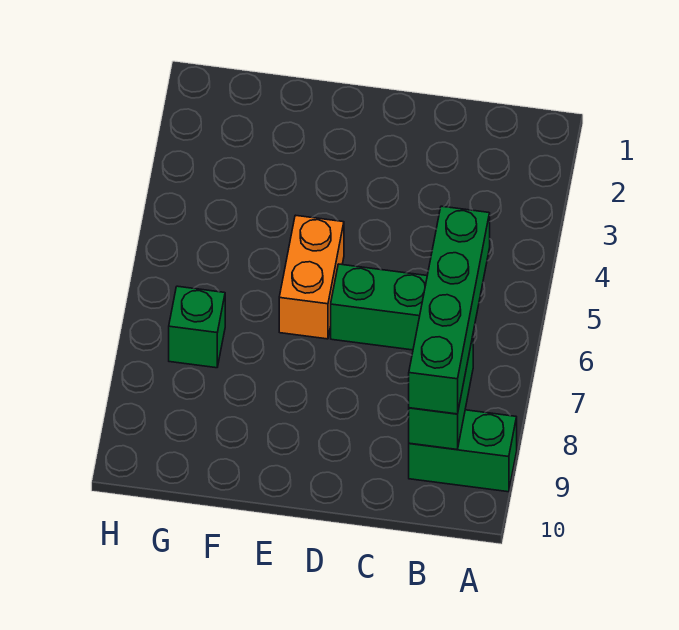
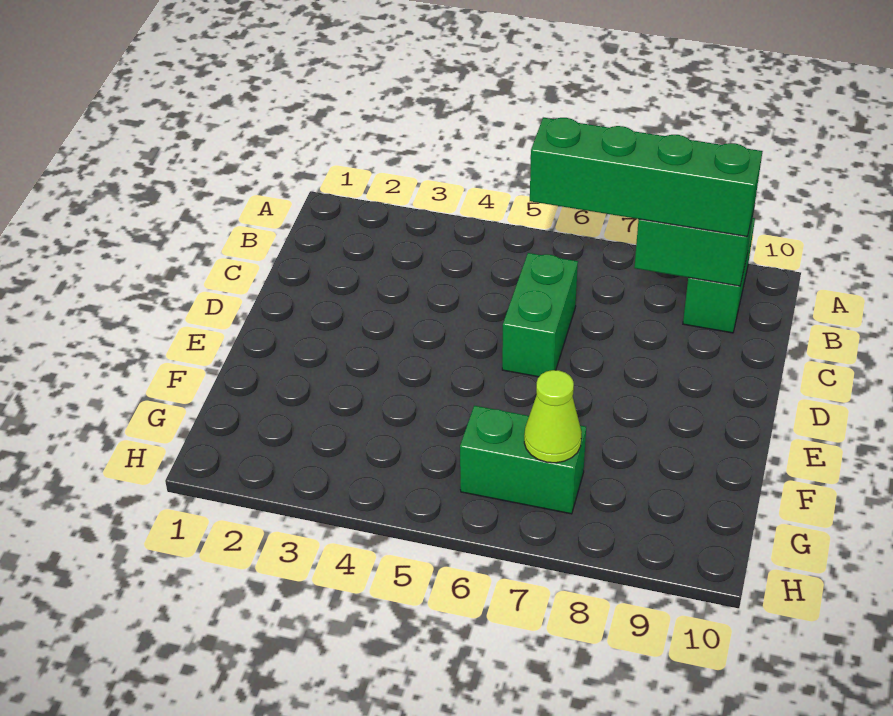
orange 1x2 brick [279,215,344,339] -> none
green 1x1 brick [169,286,225,368] -> green 1x2 brick [460,406,586,514]
none -> lime 1x1 cone [524,370,582,463]

